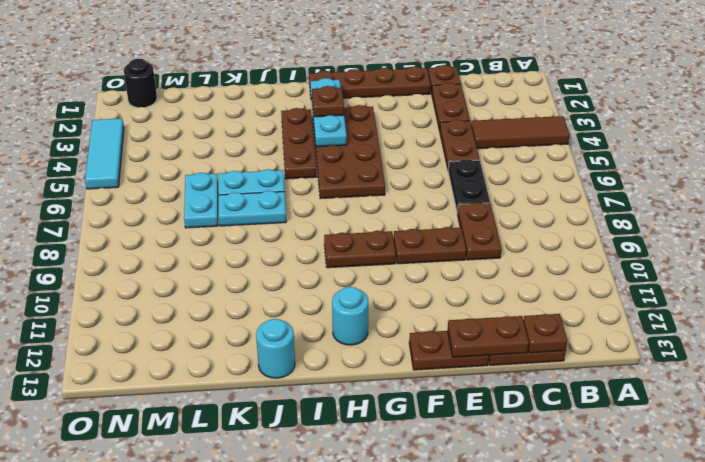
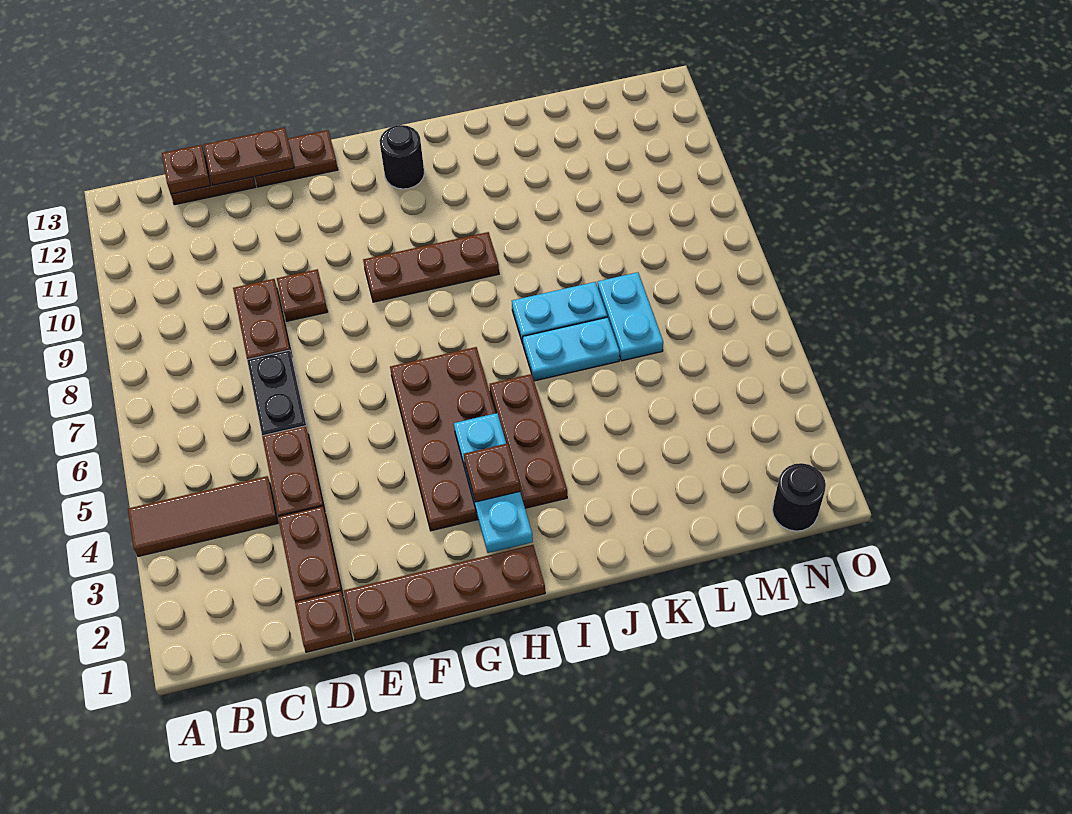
brown 1x2 plate [394,227,466,264] -> brown 1x1 plate [277,269,328,321]
brown 1x2 plate [324,231,396,268] -> brown 1x3 plate [363,232,499,302]
cyan 1x1 round brick [332,287,368,345] -> black 1x1 round brick [380,125,424,189]
cyan 1x1 round brick [256,319,295,378] -> none
cyan 1x3 tile [85,118,124,189] -> none

